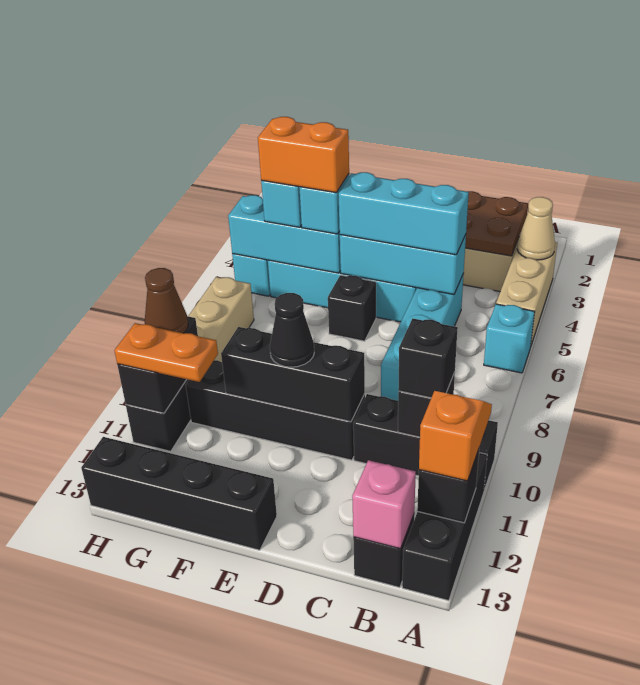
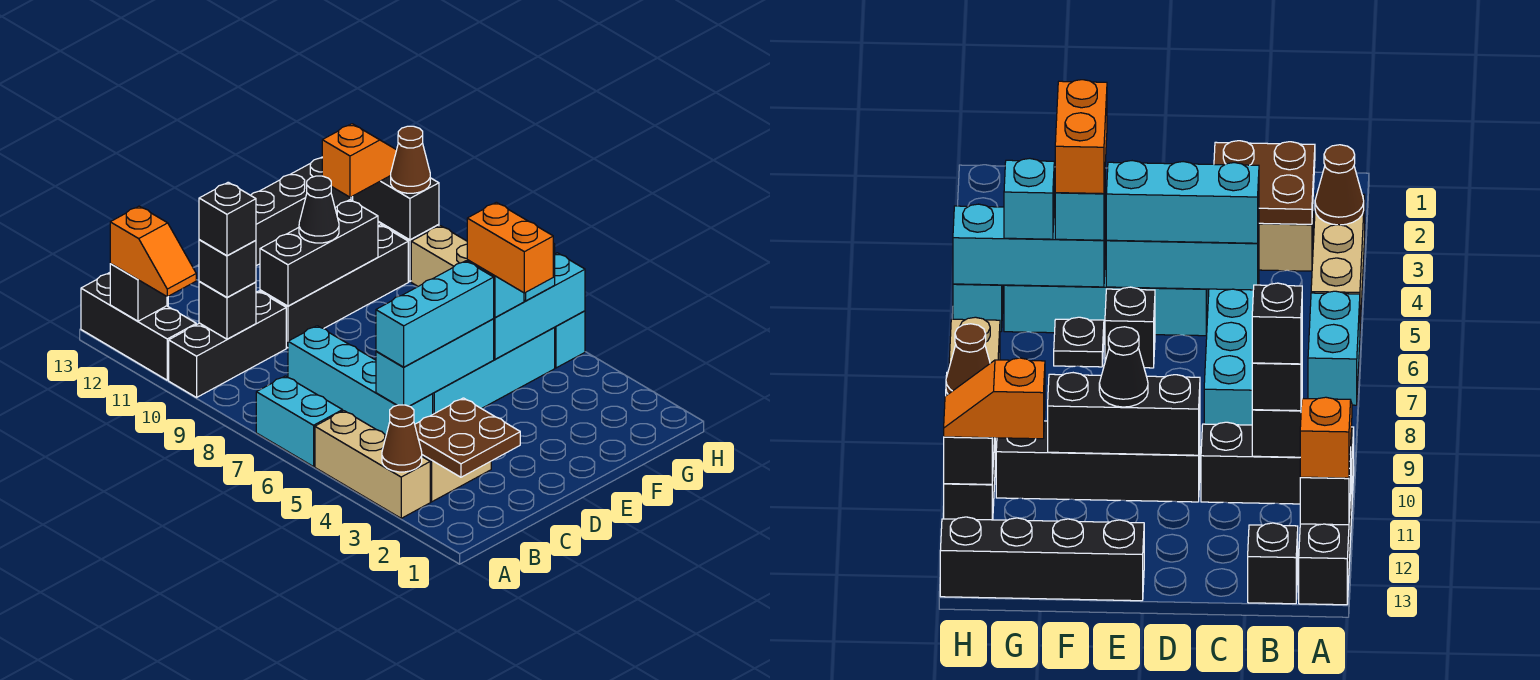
tan 1x1 cone [517,197,555,260] -> brown 1x1 cone [382,405,422,472]
cyan 1x1 brick [484,304,535,373] -> cyan 1x2 brick [256,376,343,467]
none -> black 1x1 brick [199,182,256,256]
pink 1x1 brick [352,460,416,549] -> none
orange 1x2 brick [258,117,349,193] -> orange 1x2 brick turned to [467,202,553,293]
none -> black 1x1 plate [1054,317,1104,367]
orange 1x2 plate [114,323,218,382] -> orange 1x2 slope [322,124,396,197]

